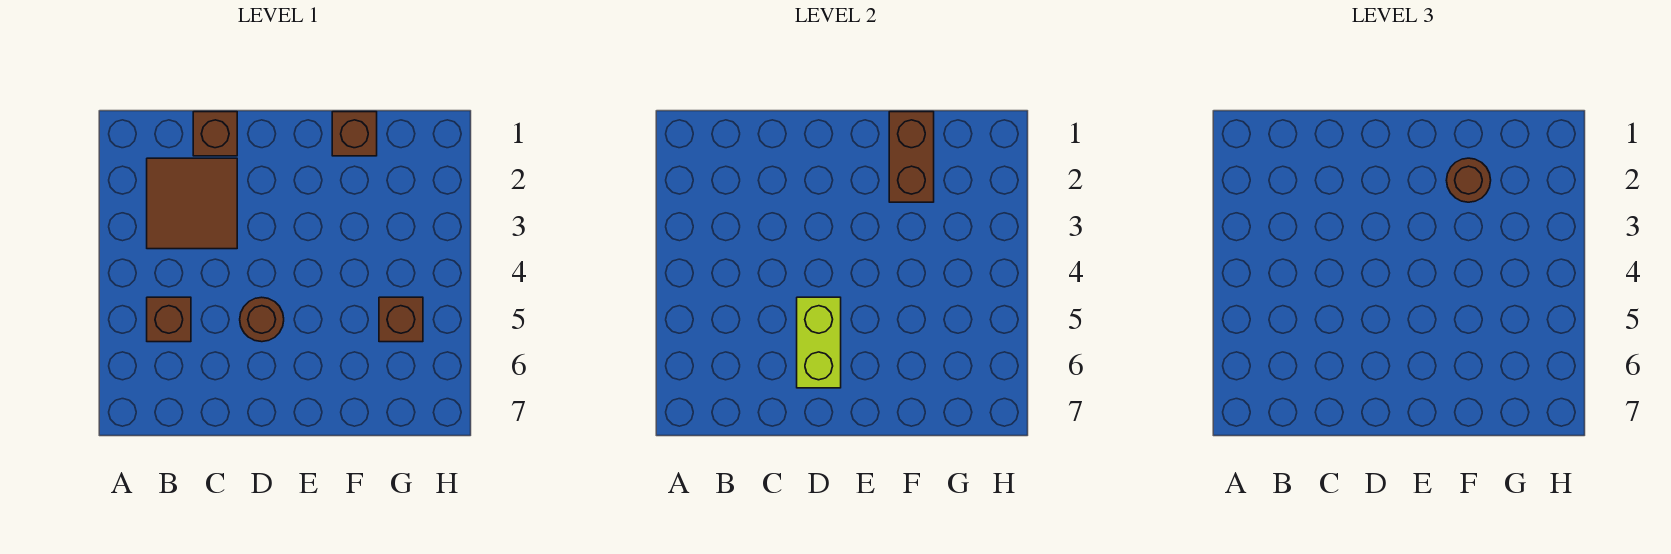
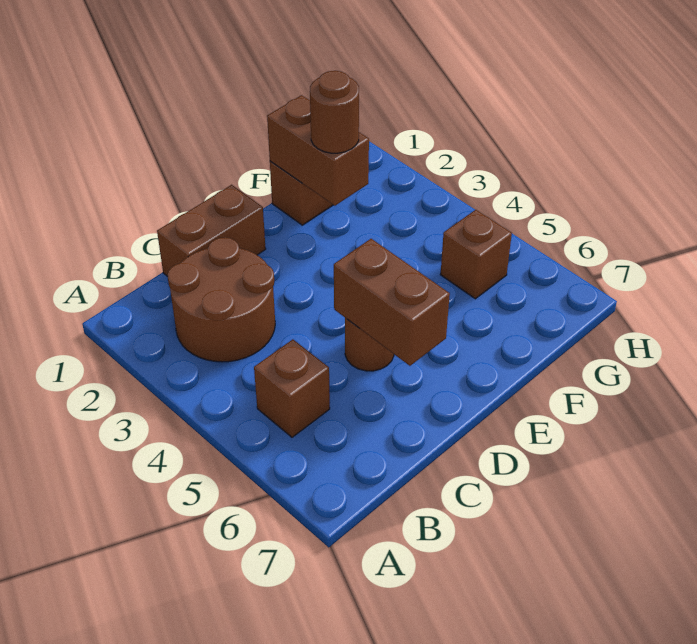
brown 2x2 tile [147,158,237,249] -> brown 2x2 round brick [167,237,275,362]
brown 1x1 brick [193,112,237,156] -> brown 1x2 brick [157,185,266,276]
lime 1x2 brick [797,297,841,388] -> brown 1x2 brick [334,239,450,366]

